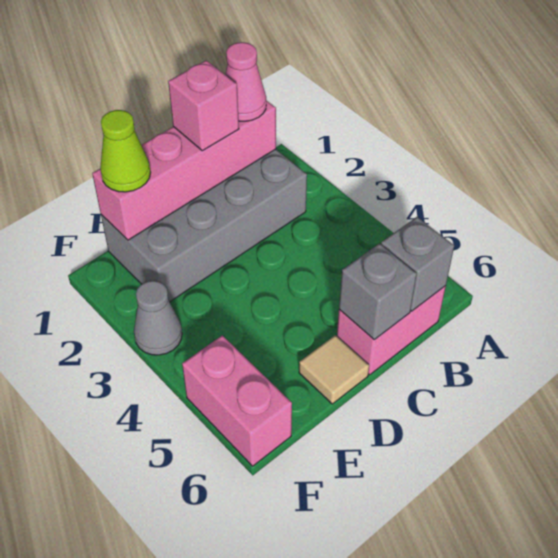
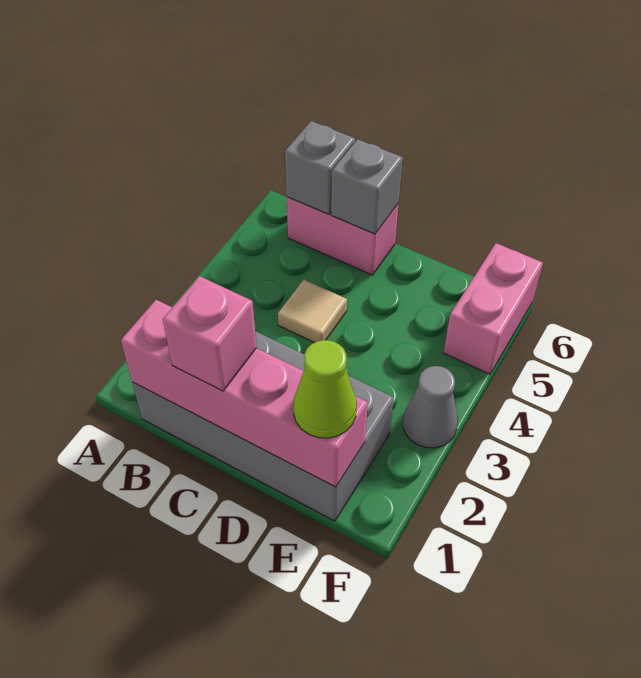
pink 1x1 cone [225,42,266,121] -> none
tan 1x1 tile [299,335,369,404] -> tan 1x1 tile moved to [278,280,347,343]

